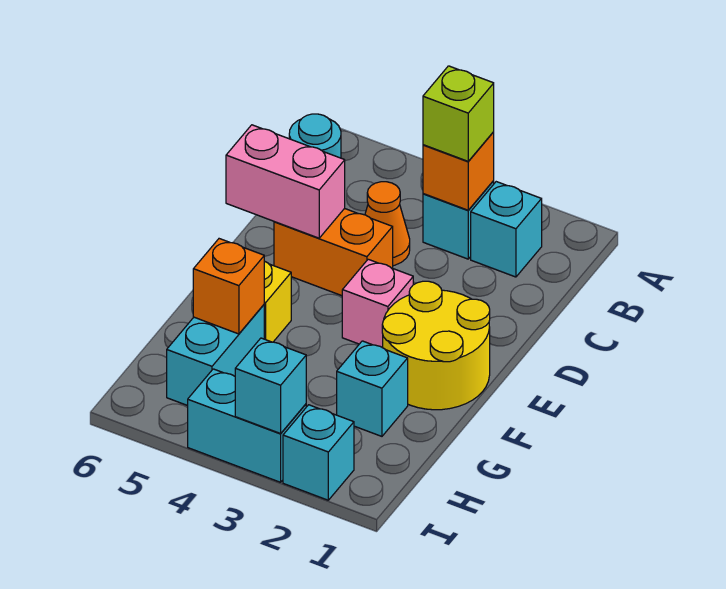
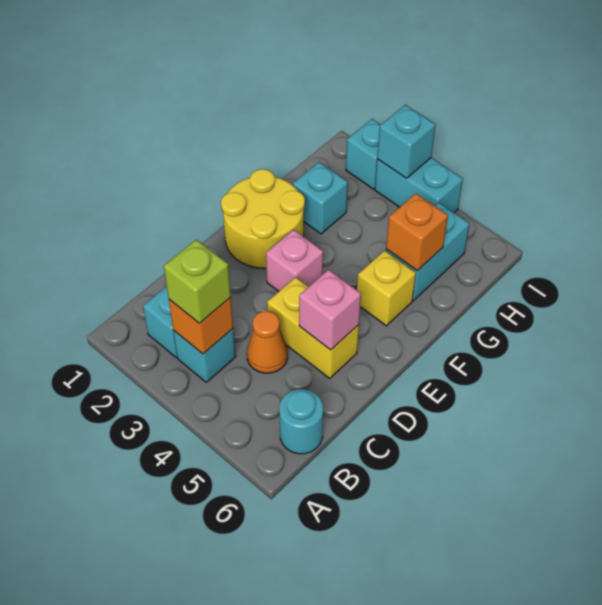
orange 1x2 brick [274,208,393,296] -> yellow 1x2 brick [267,277,359,378]
pink 1x2 brick [226,125,345,238] -> pink 1x1 brick [299,270,361,350]

